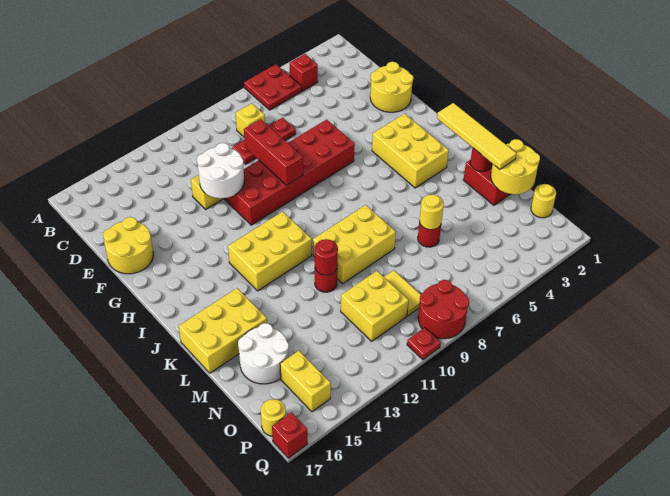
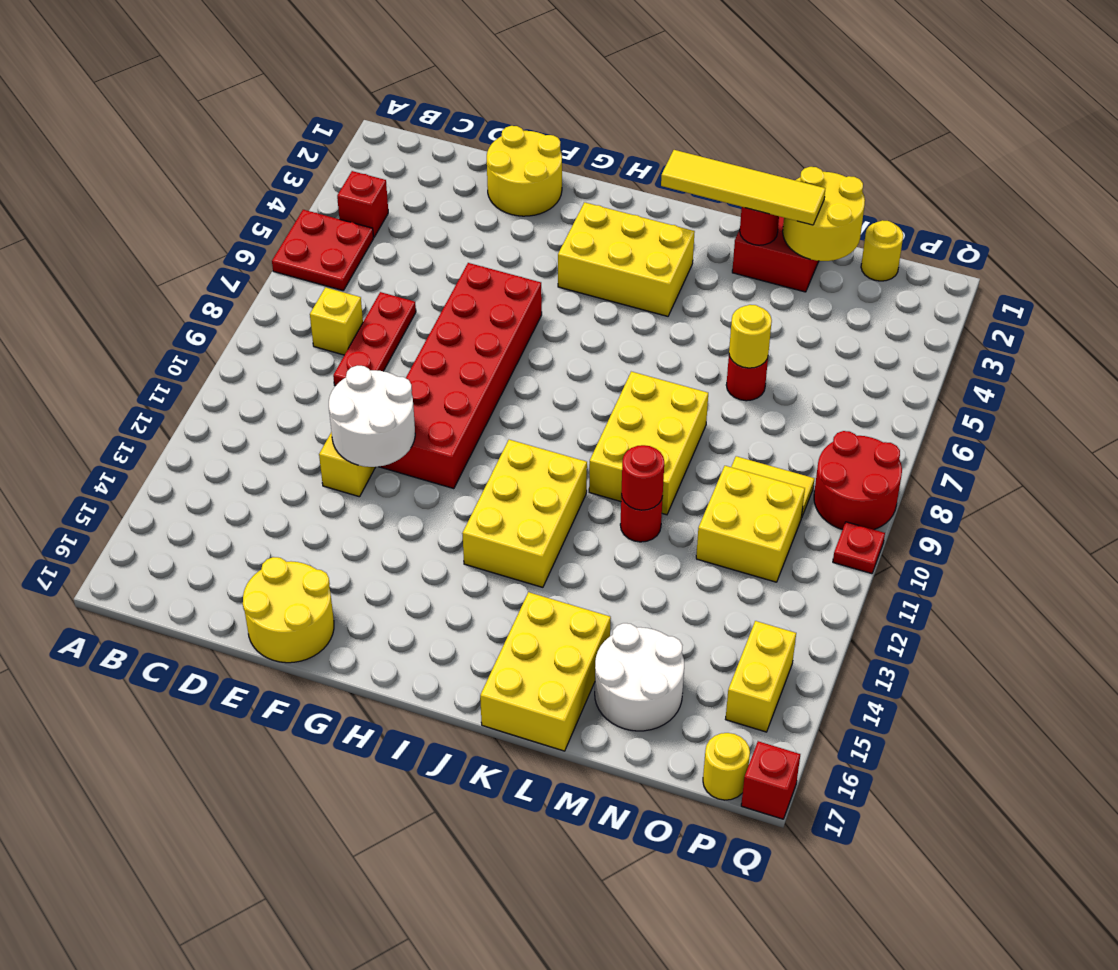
red 1x3 brick [244,119,303,185] -> none
yellow 1x2 brick [280,351,331,412] -> yellow 1x2 brick turned to [726,621,796,732]

